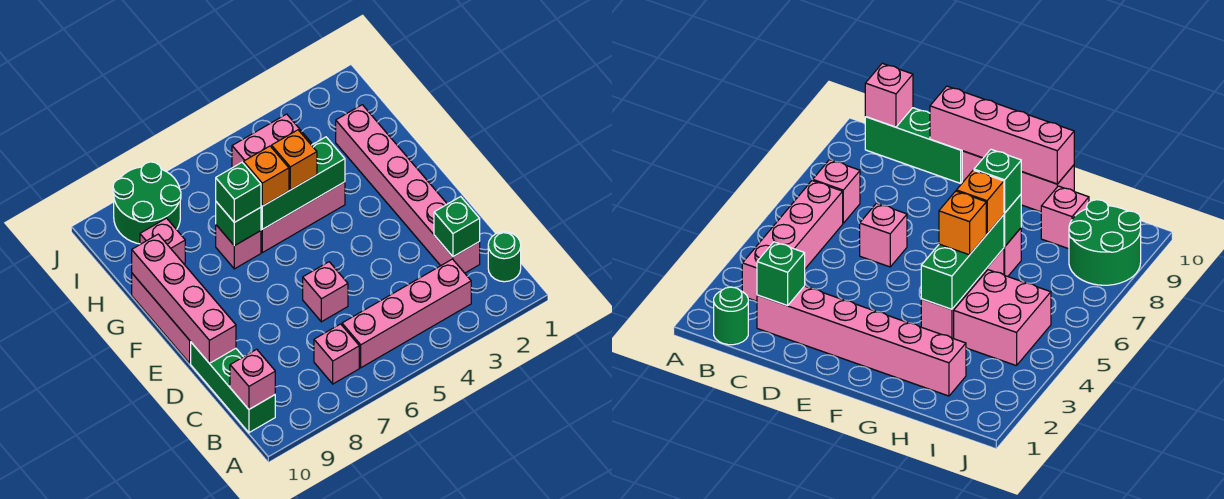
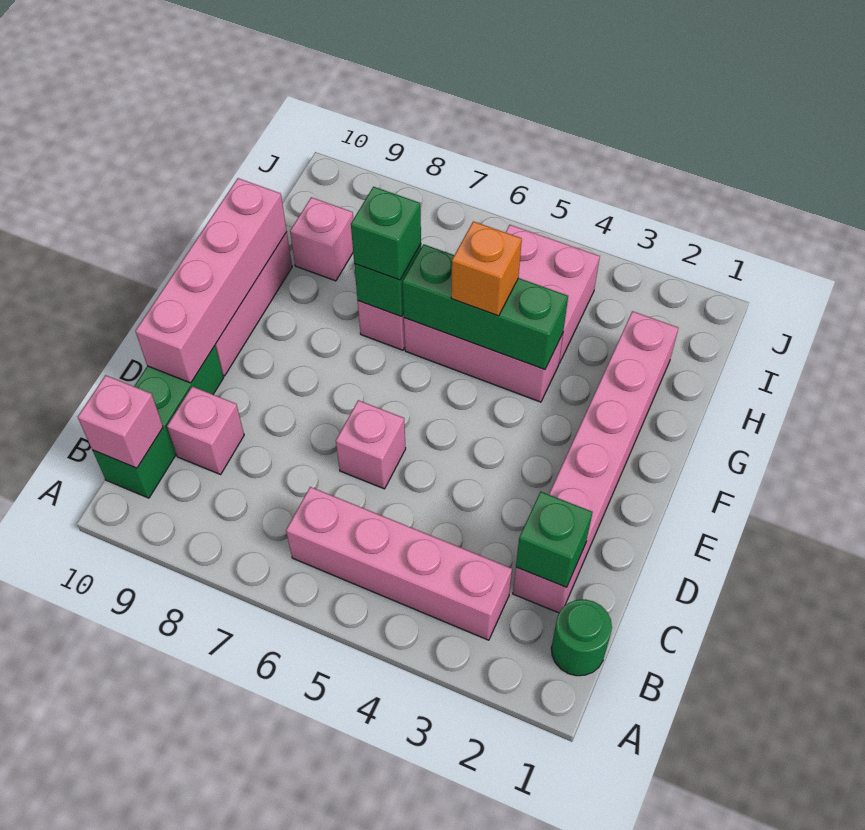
pink 1x1 brick [314,324,359,384] -> pink 1x1 brick moved to [167,387,244,474]
orange 1x1 brick [244,146,289,206] -> none
green 2x2 round brick [113,162,181,244] -> none

